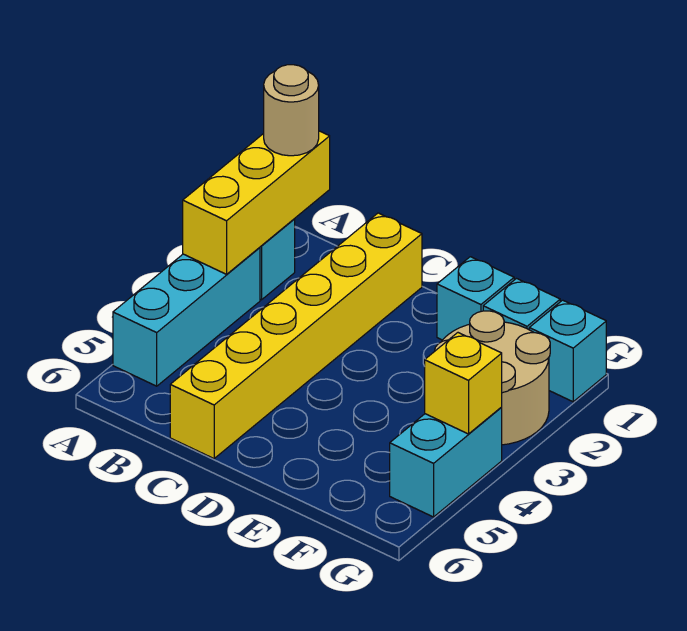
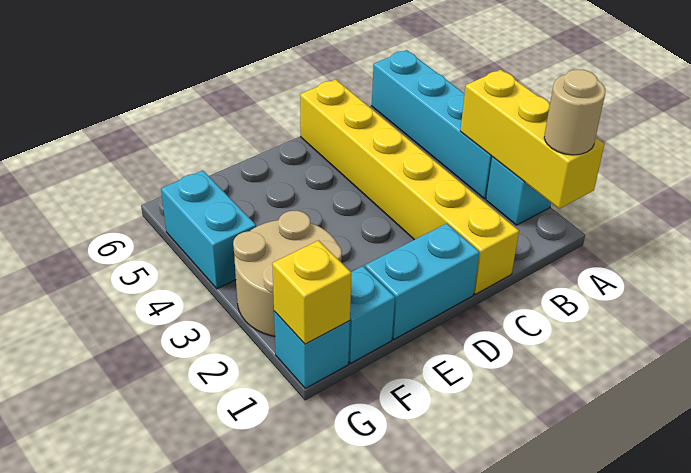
cyan 1x3 brick [113,248,260,386] -> cyan 1x4 brick [372,50,492,199]
cyan 1x1 brick [437,257,514,340] -> cyan 1x2 brick [365,223,479,339]
yellow 1x1 brick [425,333,502,434] -> yellow 1x1 brick moved to [272,240,351,344]

